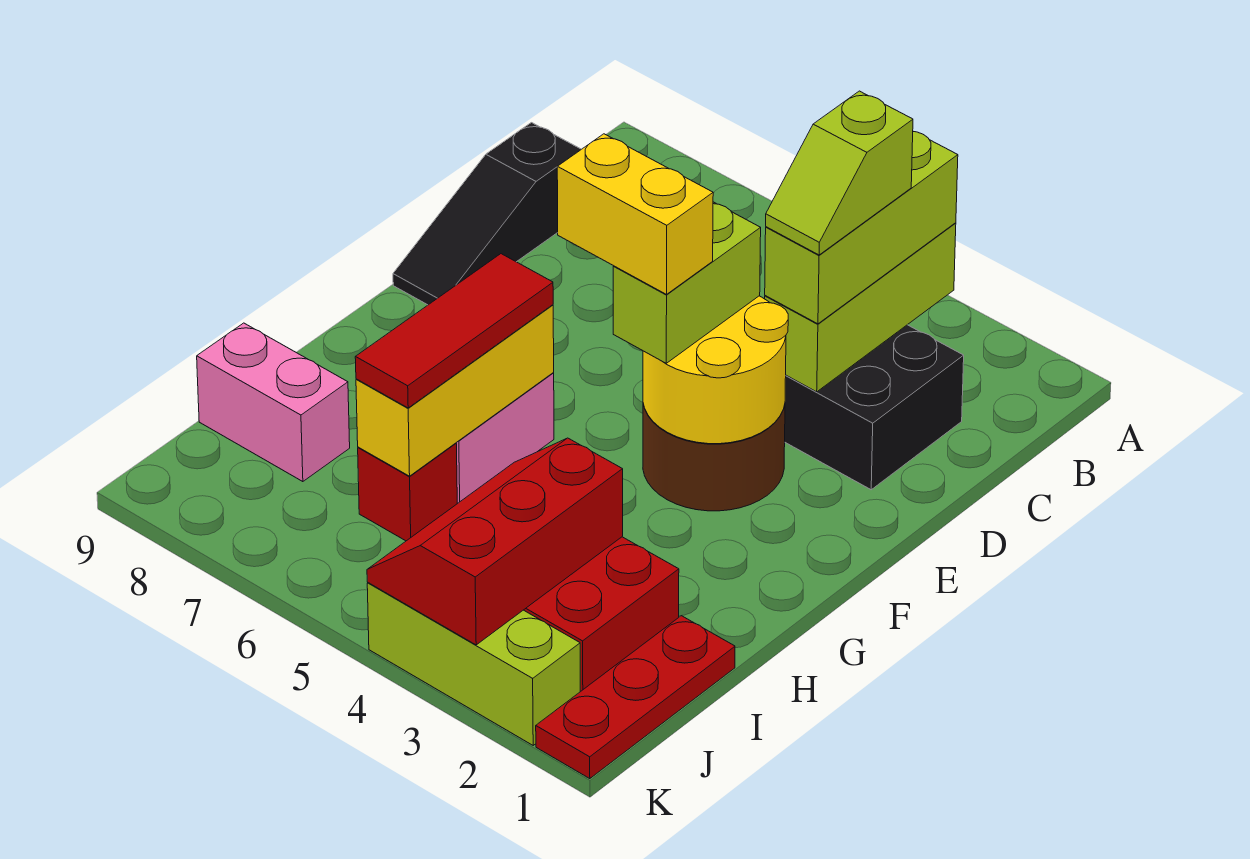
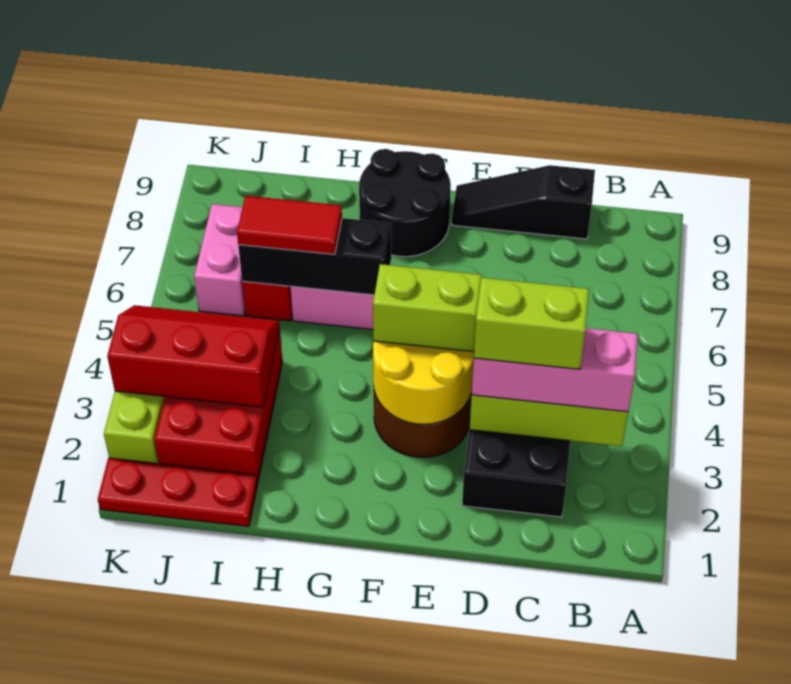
lime 1x3 brick [765,132,958,324] -> pink 1x3 brick [472,328,638,412]
lime 1x2 slope [766,91,913,255] -> lime 1x2 brick [474,278,589,369]
yellow 1x2 brick [557,134,713,294] -> none
none -> black 2x2 round brick [359,149,451,257]
yellow 1x3 brick [356,305,554,476] -> black 1x3 brick [238,218,391,295]
red 1x3 tile [355,254,553,408] -> red 1x2 tile [237,196,342,254]
pink 1x2 brick [197,323,350,482] -> pink 1x2 brick moved to [194,204,245,316]

